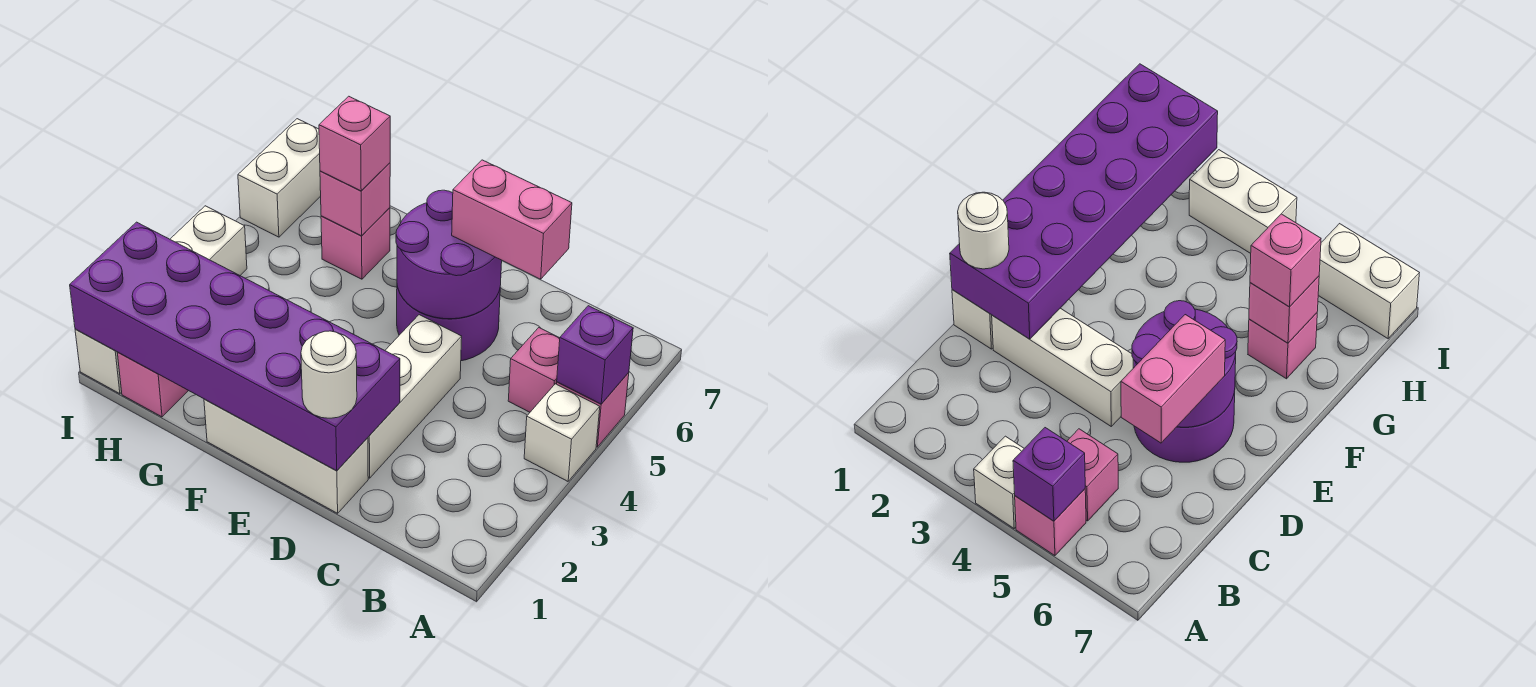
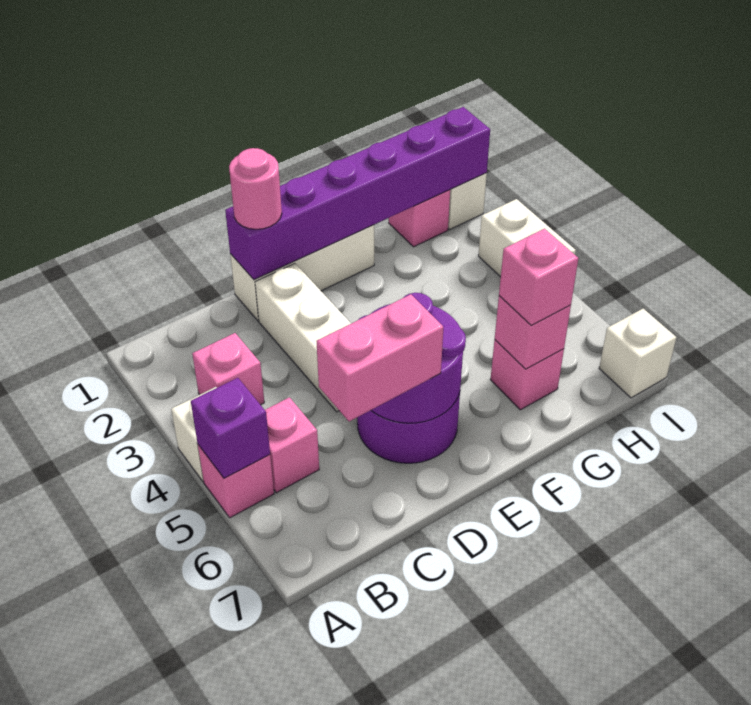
none -> pink 1x1 brick [192,333,264,405]
purple 2x6 brick [70,222,400,471] -> purple 1x6 brick [225,107,490,280]
white 1x1 round brick [301,331,357,418] -> pink 1x1 round brick [229,148,282,229]
white 1x2 brick [238,119,321,237] -> white 1x1 brick [599,309,676,398]

